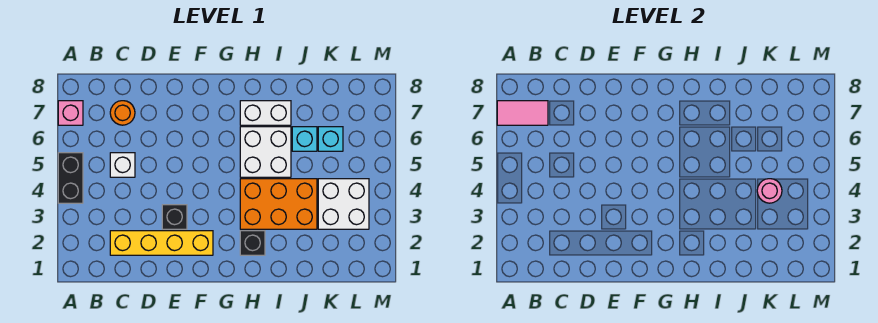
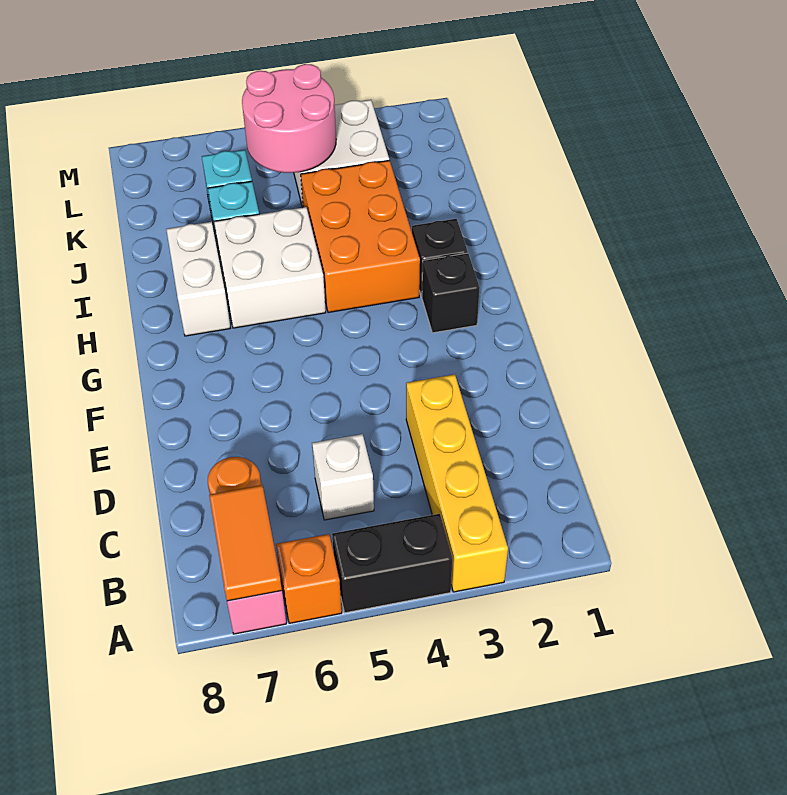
none -> orange 1x1 brick [276,534,342,623]
pink 1x2 tile [497,101,548,125] -> orange 1x2 tile [209,485,282,601]
yellow 1x4 brick [110,231,213,255] -> yellow 1x4 brick moved to [406,374,508,592]
black 1x1 brick [162,205,187,229] -> black 1x1 brick moved to [422,253,480,333]
pink 1x1 round brick [757,179,782,203] -> pink 2x2 round brick [242,64,336,173]

